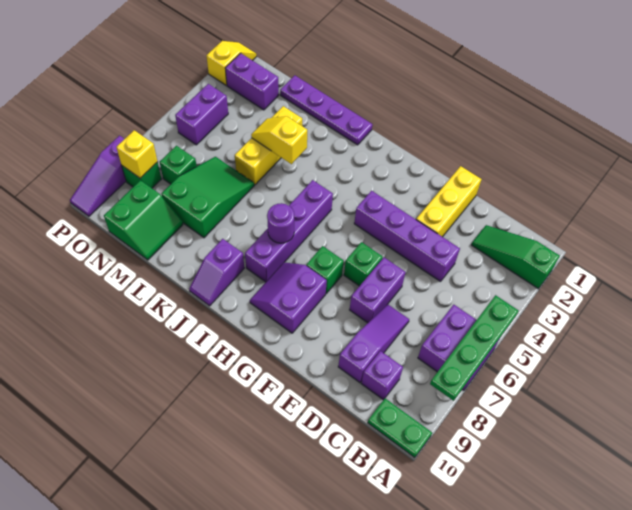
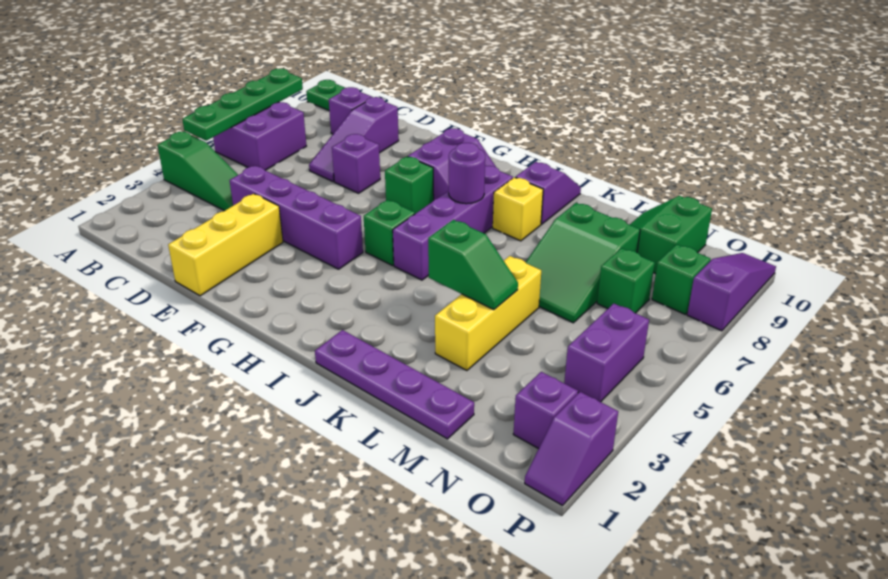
green 1x3 slope [471,225,560,289] -> green 1x3 slope moved to [158,132,238,211]
purple 1x2 brick [350,258,406,323] -> purple 1x1 brick [332,134,380,193]
green 1x1 brick [344,242,383,286] -> green 1x1 brick moved to [364,200,415,266]
yellow 1x2 slope [251,116,307,164] -> green 1x2 slope [428,220,518,310]
purple 1x2 brick [225,53,279,110] -> purple 1x1 brick [513,372,578,449]
yellow 1x1 brick [116,130,158,178] -> yellow 1x1 brick moved to [493,177,543,241]
yellow 1x2 slope [206,41,256,85] -> purple 1x2 slope [525,392,618,505]

